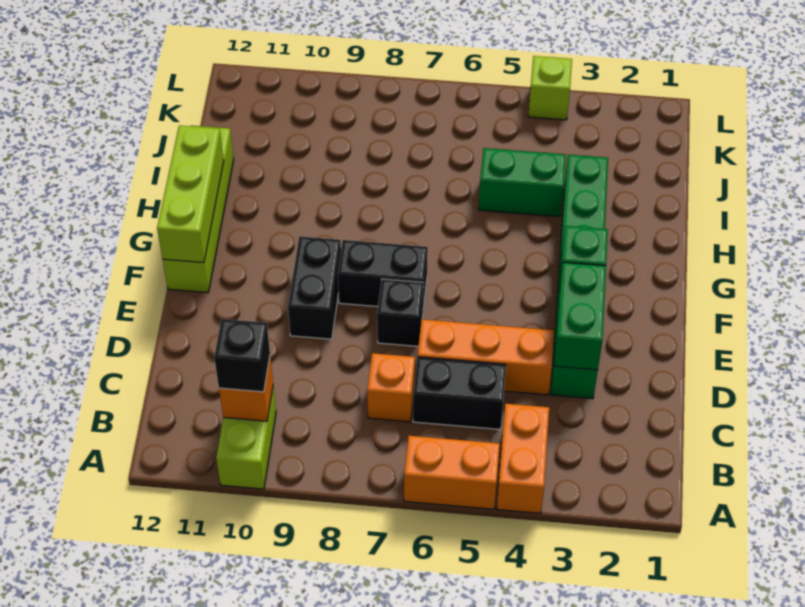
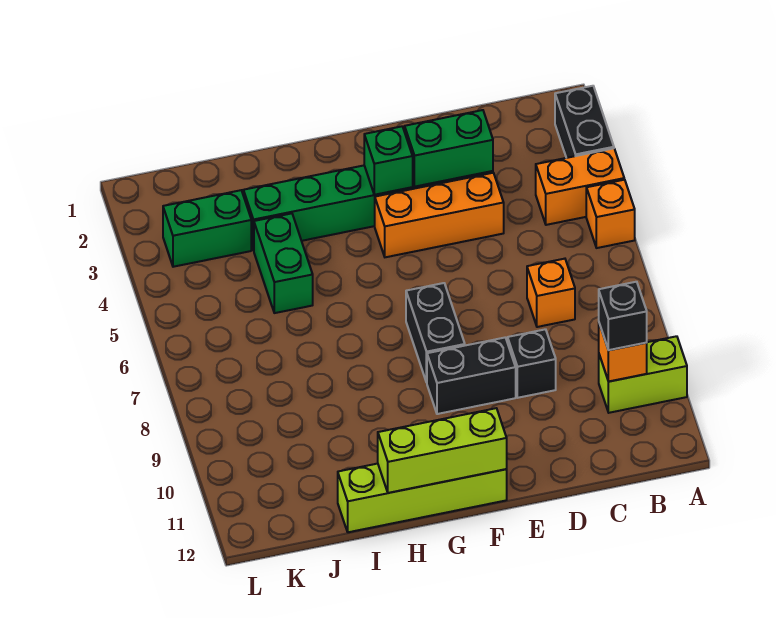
orange 1x2 brick [404,436,500,509] -> orange 1x1 brick [586,180,635,248]
black 1x2 brick [413,357,506,429] -> black 1x2 brick moved to [555,86,614,158]
orange 1x3 brick [418,319,554,395] -> orange 1x3 brick turned to [375,173,504,257]
black 1x1 brick [377,279,424,346] -> black 1x1 brick moved to [508,329,556,398]
none -> green 1x2 brick [163,190,251,267]
lime 1x1 brick [528,56,572,120] -> none

